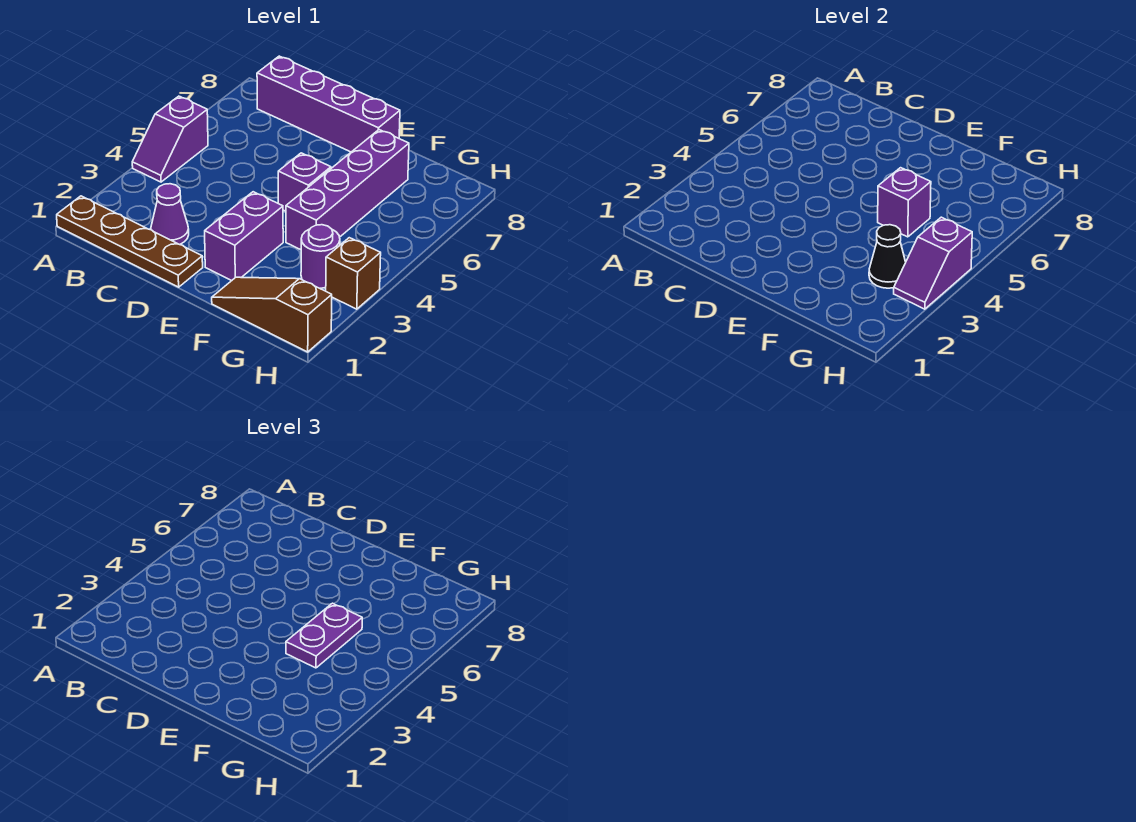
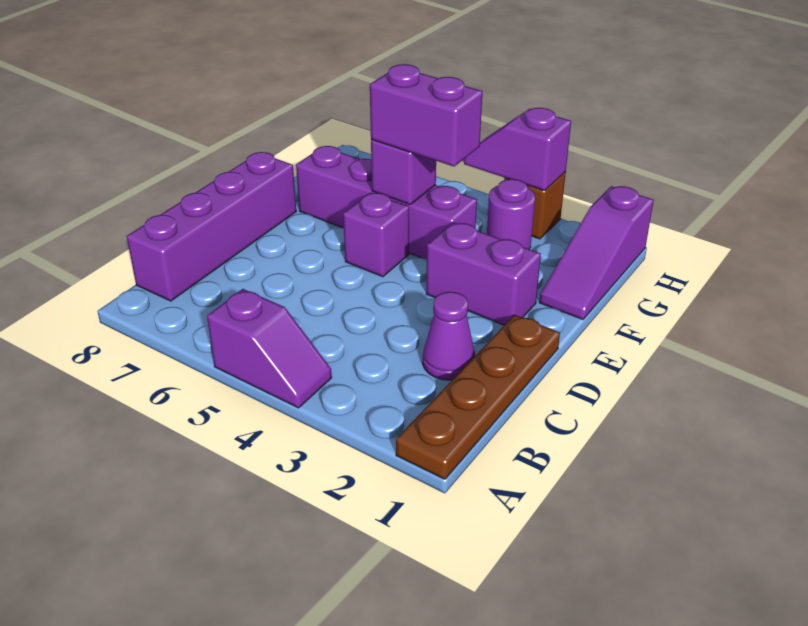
brown 1x3 slope [212,277,332,352] -> purple 1x3 slope [539,186,654,319]
purple 1x2 plate [286,603,362,668] -> purple 1x2 brick [370,64,482,167]
black 1x1 cone [869,225,906,288] -> none
purple 1x2 slope [894,217,972,309] -> purple 1x2 slope turned to [464,108,571,191]

